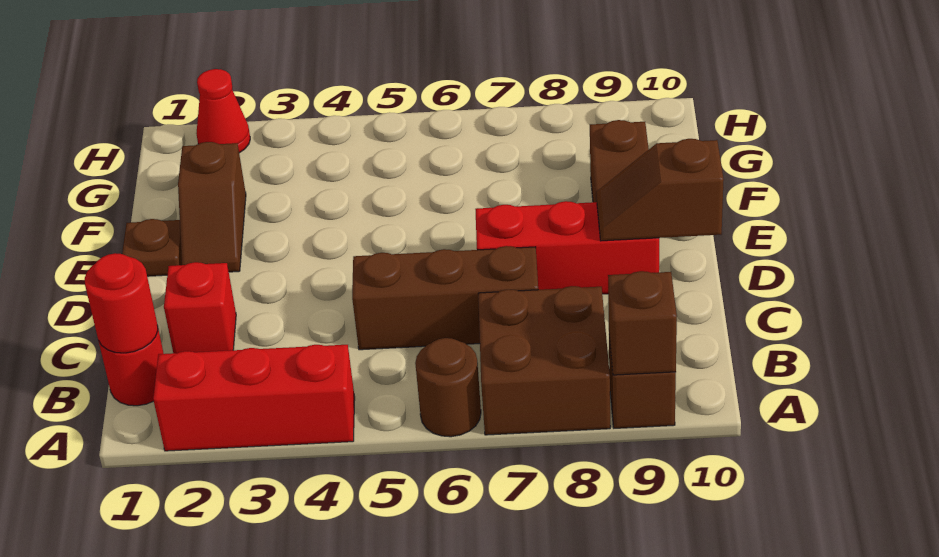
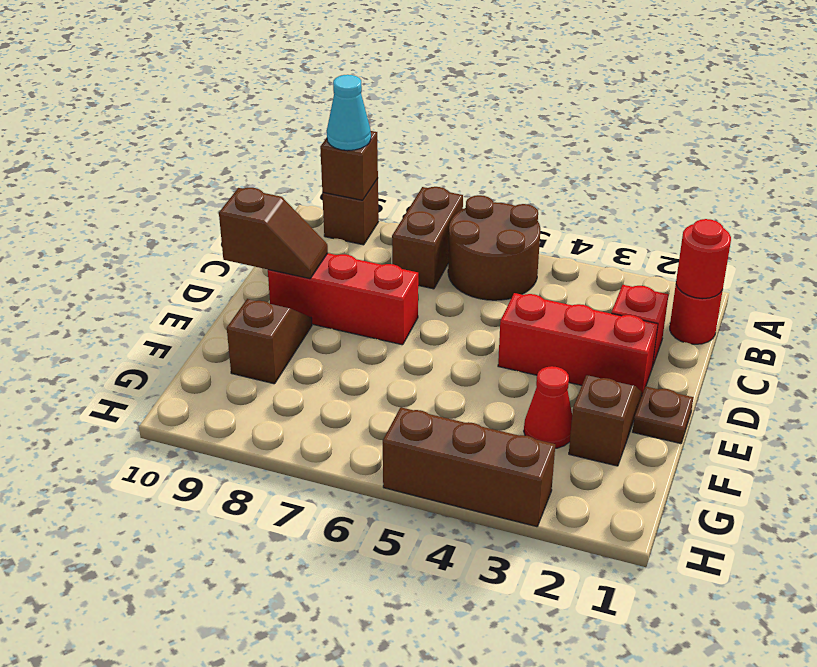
red 1x3 brick [153,345,355,451] -> red 1x3 brick moved to [498,293,658,394]
brown 1x1 round brick [415,338,481,437] -> brown 2x2 round brick [448,195,541,300]
brown 2x2 brick [478,286,610,435] -> brown 1x2 brick [392,187,463,289]
none -> cyan 1x1 cone [327,75,371,151]
brown 1x3 brick [352,246,538,350] -> brown 1x3 brick moved to [383,407,555,527]
red 1x1 cone [196,69,250,153] -> red 1x1 cone moved to [524,366,572,448]

